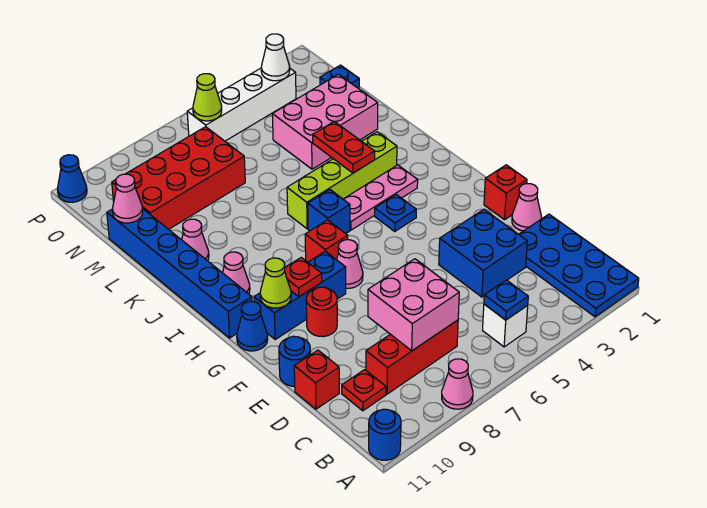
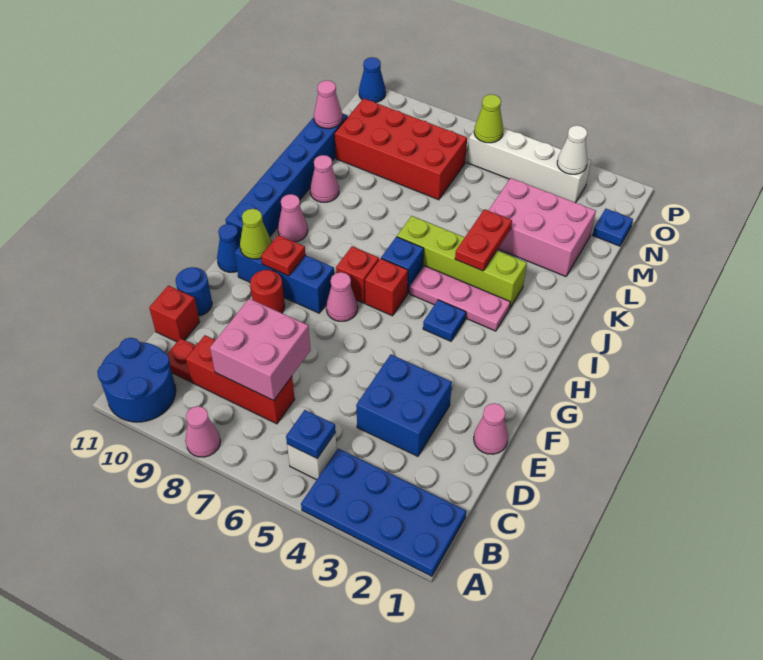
blue 2x4 plate [519,214,639,317] -> blue 2x4 plate turned to [301,449,466,576]
blue 1x1 round brick [369,409,401,460] -> blue 2x2 round brick [97,338,176,422]
red 1x1 brick [484,165,527,220] -> red 1x1 brick moved to [365,258,408,316]

